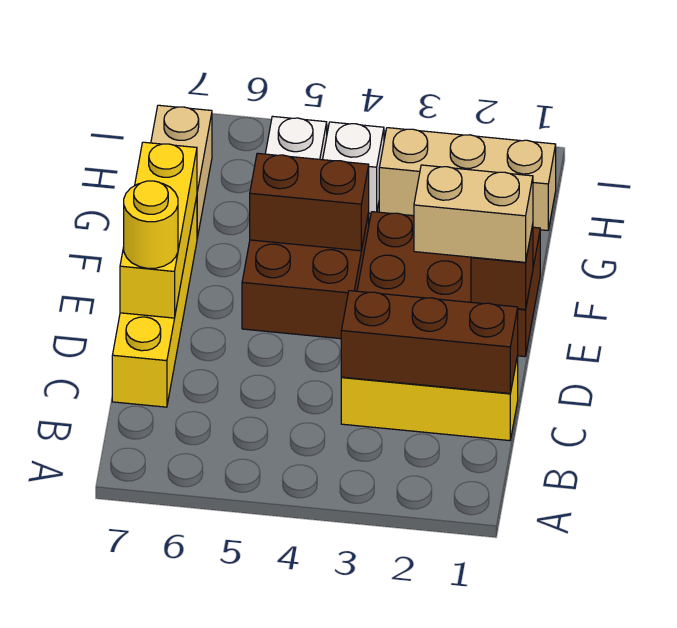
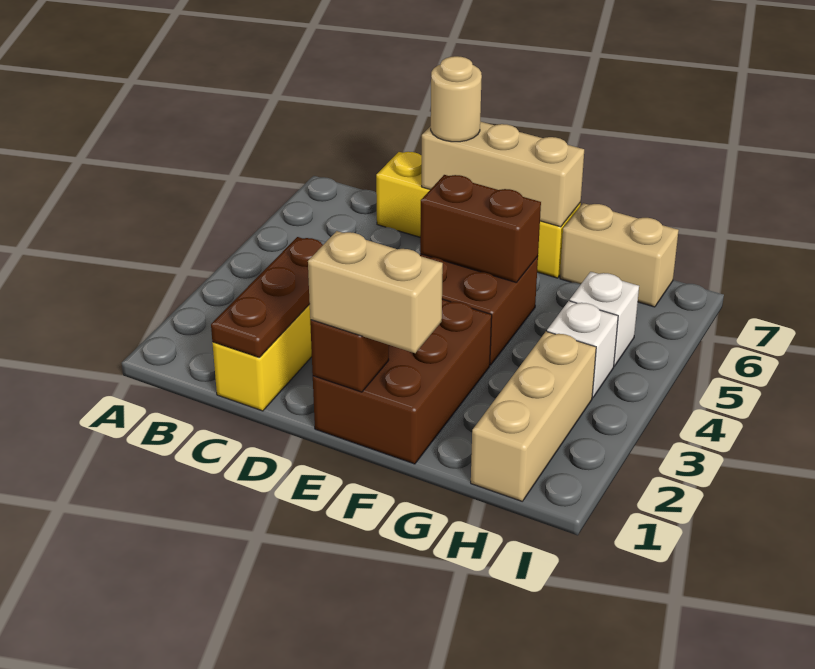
brown 1x3 brick [341,291,518,393] -> brown 1x3 plate [211,237,323,357]
yellow 1x3 brick [120,142,197,318] -> tan 1x3 brick [422,122,584,227]
yellow 1x1 round brick [124,181,178,268] -> tan 1x1 round brick [431,56,482,142]
tan 1x2 brick [414,165,533,262] -> tan 1x2 brick turned to [308,231,443,353]
brown 1x2 brick [250,153,369,251] -> brown 1x2 brick turned to [420,175,541,282]

